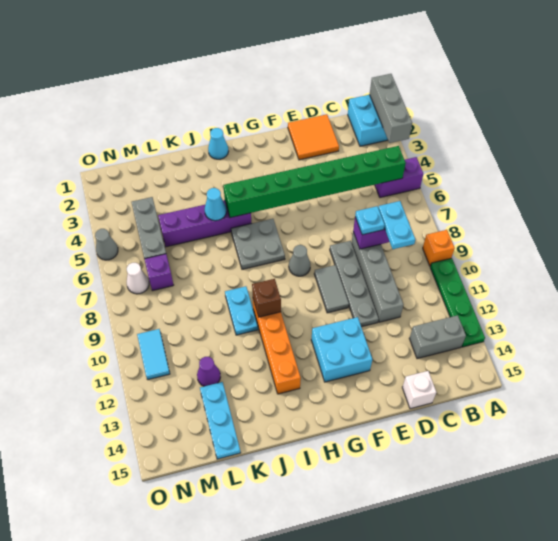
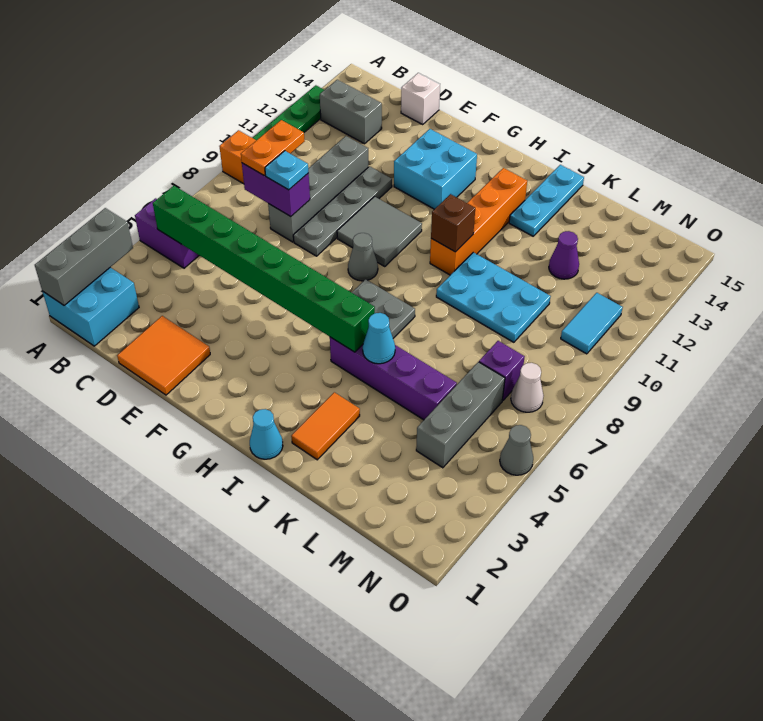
cyan 1x2 plate [378,201,415,249] -> orange 1x2 plate [241,120,305,175]
grey 1x2 tile [314,265,349,313] -> grey 2x2 tile [337,197,422,266]
none -> orange 1x2 tile [291,392,360,460]
cyan 1x2 plate [225,286,258,335] -> cyan 2x3 plate [436,252,551,342]
cyan 1x3 plate [200,382,241,459] -> cyan 1x3 plate moved to [509,165,584,236]

